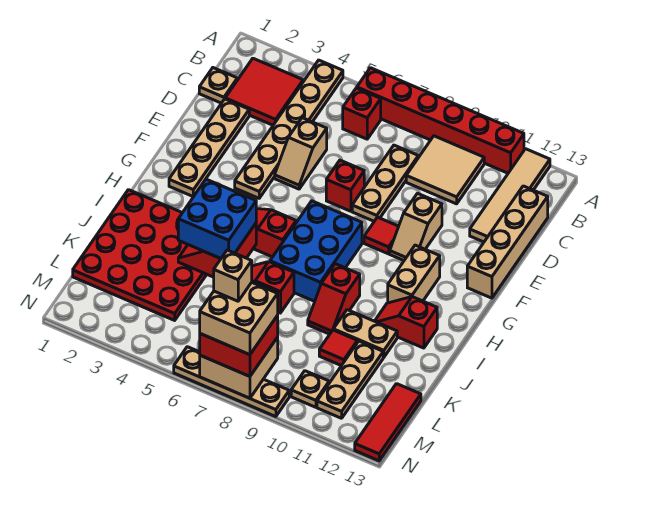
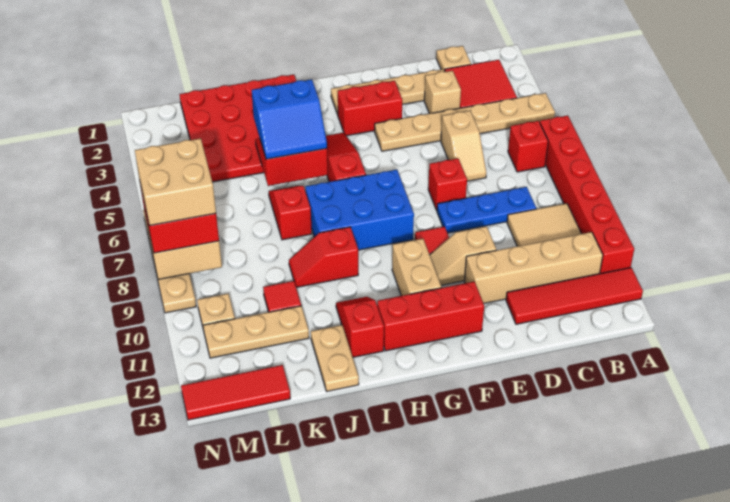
tan 1x4 tile [470,149,550,242] -> red 1x4 tile [506,268,643,324]
tan 1x3 plate [352,145,418,221] -> blue 1x3 plate [437,187,536,233]
tan 1x4 brick [467,186,548,298] -> tan 1x4 brick moved to [464,232,603,303]
tan 1x2 slope [275,118,327,189] -> tan 1x2 slope turned to [441,111,486,181]
none -> red 1x2 brick [338,81,402,136]
none -> red 1x3 brick [377,281,484,351]
tan 1x2 brick [388,245,440,303] -> tan 1x2 brick turned to [392,239,441,296]
blue 2x2 brick [178,179,256,259] -> blue 2x2 slope [252,79,327,159]
tan 1x2 plate [333,310,397,357] -> tan 1x2 plate moved to [311,325,359,391]
tan 1x1 brick [214,250,252,301] -> tan 1x1 brick moved to [424,71,461,114]

